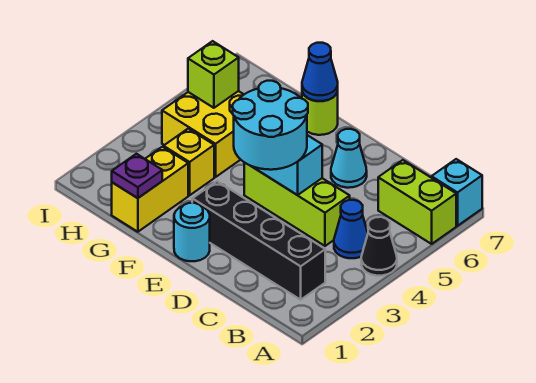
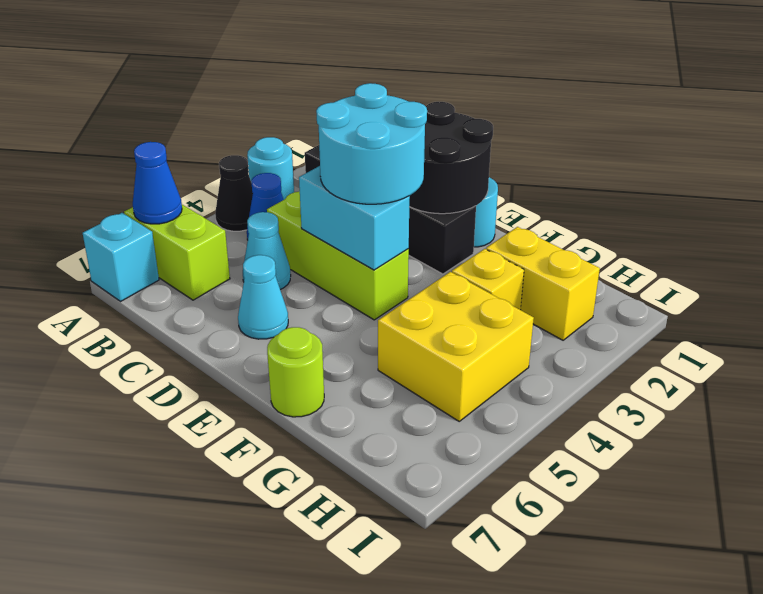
none -> cyan 1x1 round brick [247,137,294,200]
none -> cyan 1x1 cone [243,212,291,290]
none -> black 2x2 round brick [409,102,493,214]
blue 1x1 cone [302,43,338,101] -> blue 1x1 cone moved to [133,142,182,224]
yellow 1x2 brick [112,147,188,232] -> yellow 1x2 brick turned to [486,227,600,340]
purple 1x1 plate [112,154,162,198] -> none
lime 1x1 brick [188,41,239,108] -> none

